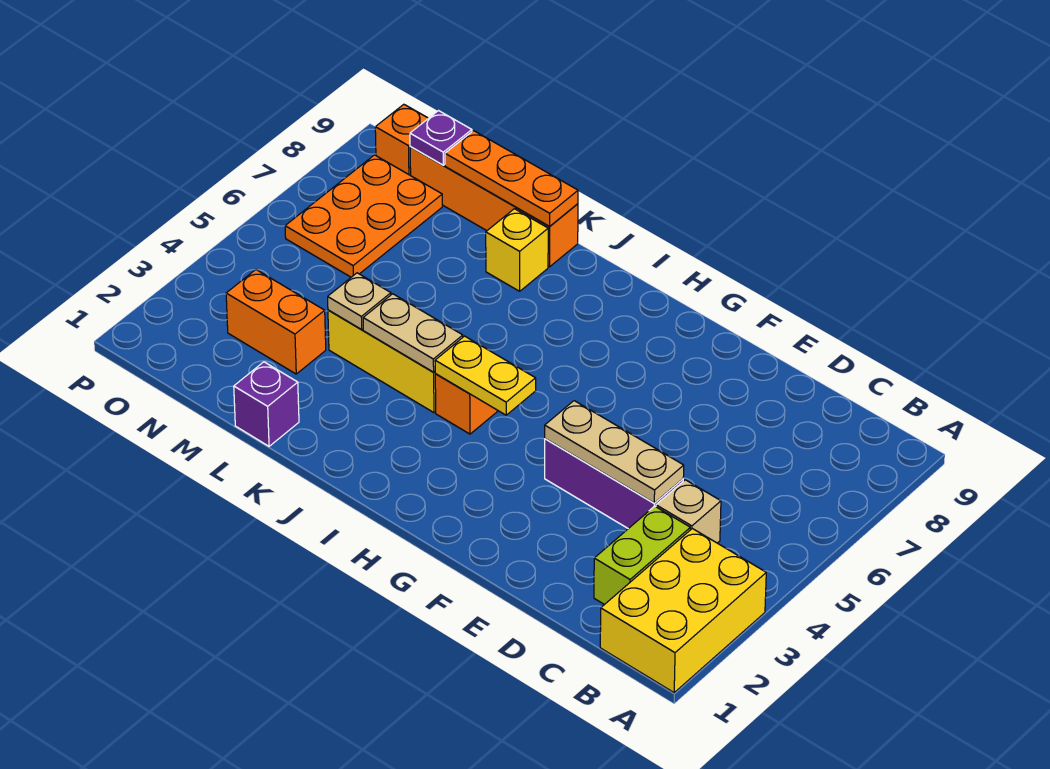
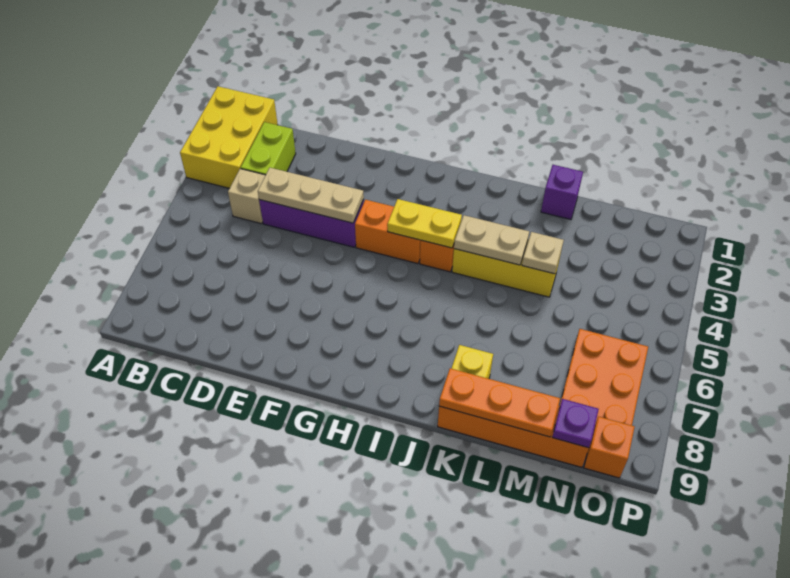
orange 1x2 brick [226,270,326,374] -> orange 1x2 brick moved to [355,200,421,264]

